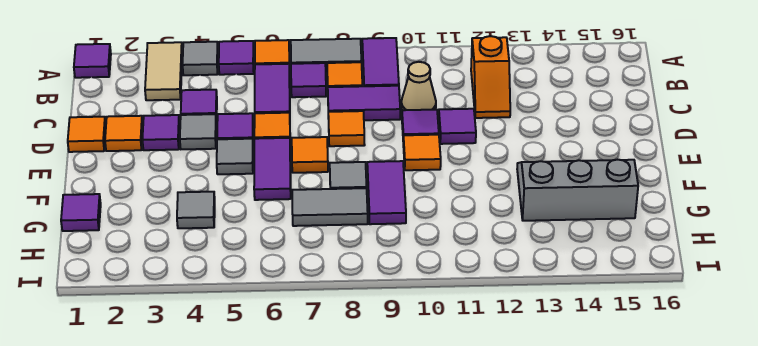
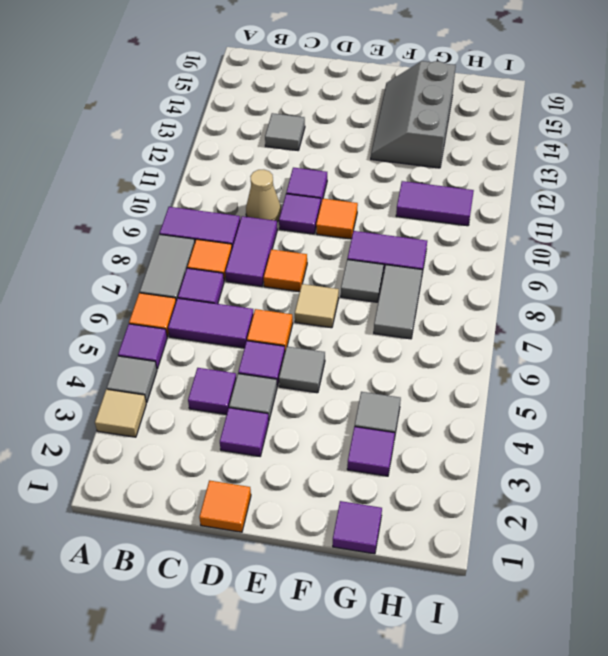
purple 1x1 tile [74,44,111,78] -> purple 1x1 tile moved to [347,427,395,476]
tan 1x2 tile [145,42,182,100] -> tan 1x1 tile [95,389,146,437]
orange 1x2 slope [471,36,510,118] -> none
none -> grey 1x1 tile [265,113,305,150]
orange 1x1 tile [105,116,143,151] -> none
purple 1x2 tile [254,138,291,200] -> purple 1x2 tile moved to [396,181,474,226]
orange 1x1 tile [292,137,328,173] -> tan 1x1 tile [295,284,339,328]

